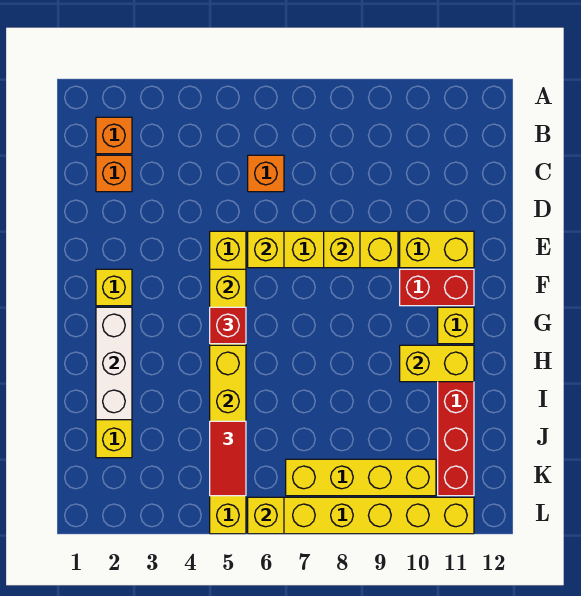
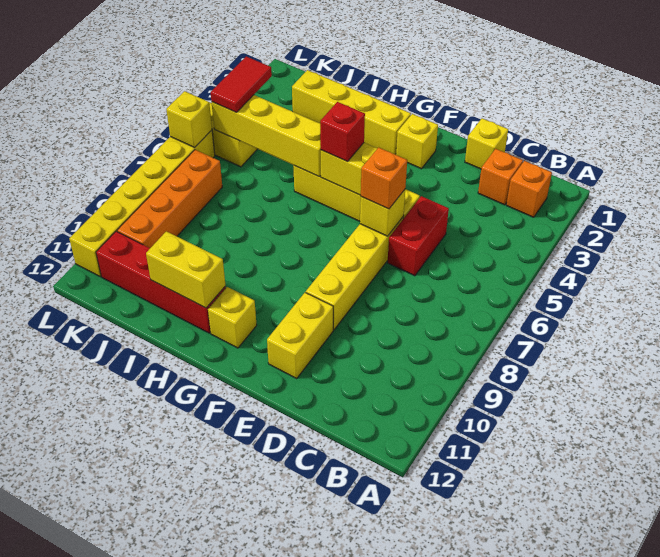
orange 1x1 brick [248,155,284,192] -> orange 1x1 brick moved to [360,147,407,209]
yellow 1x1 brick [324,231,360,268] -> yellow 1x1 brick moved to [465,118,508,169]
red 1x2 brick [400,269,474,306] -> red 1x2 brick moved to [388,196,449,276]
white 1x3 brick [96,307,132,420] -> none
yellow 1x2 brick [400,345,474,382] -> yellow 1x2 brick turned to [146,231,226,308]
red 1x2 tile [210,421,246,496] -> red 1x2 tile turned to [211,56,272,112]
yellow 1x4 brick [286,459,436,496] -> orange 1x4 brick [117,150,222,248]

